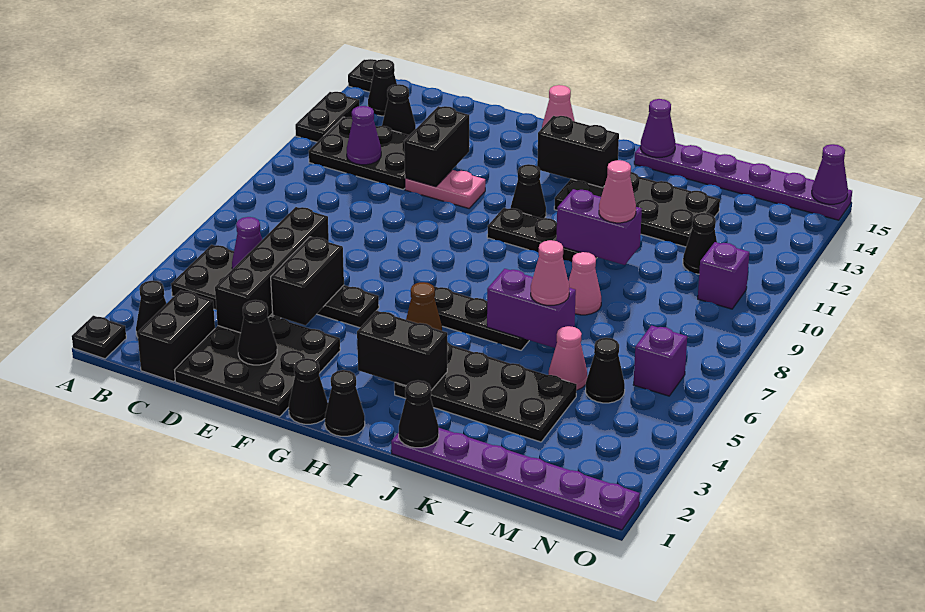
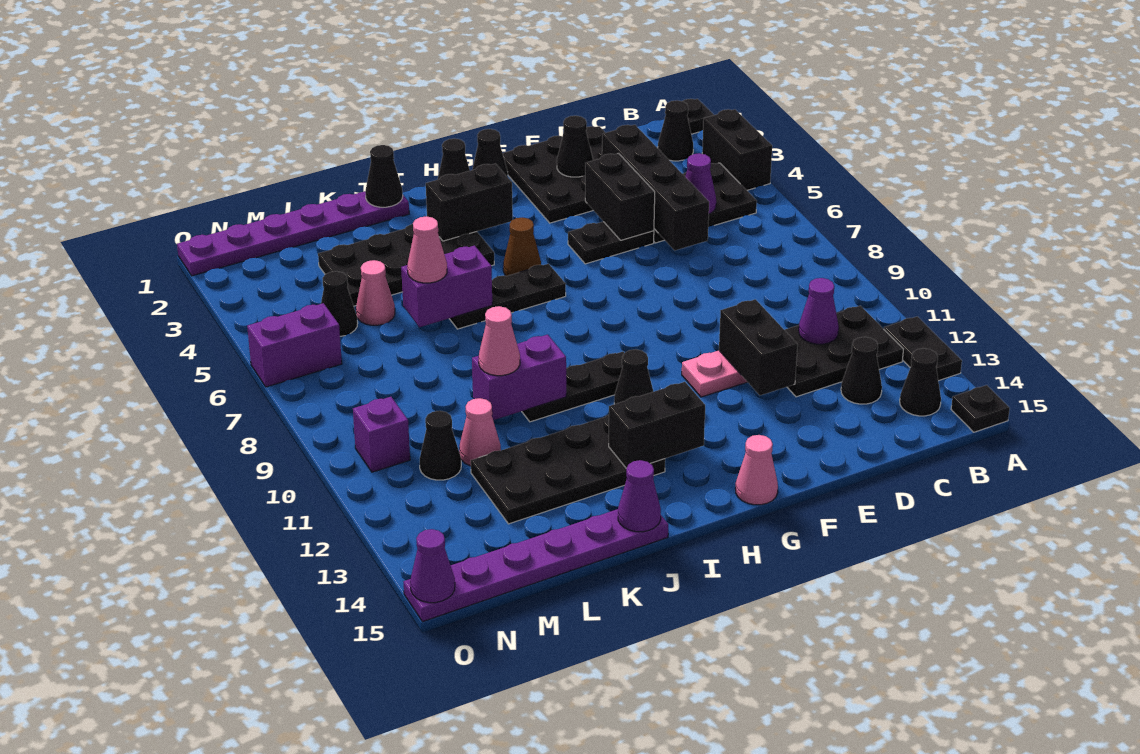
black 1x2 brick [137,290,215,382] -> black 1x2 brick moved to [702,109,772,190]
pink 1x1 cone [568,252,601,315] -> pink 1x1 cone moved to [459,398,501,466]
purple 1x1 brick [633,325,687,396] -> purple 1x2 brick [247,303,342,387]

